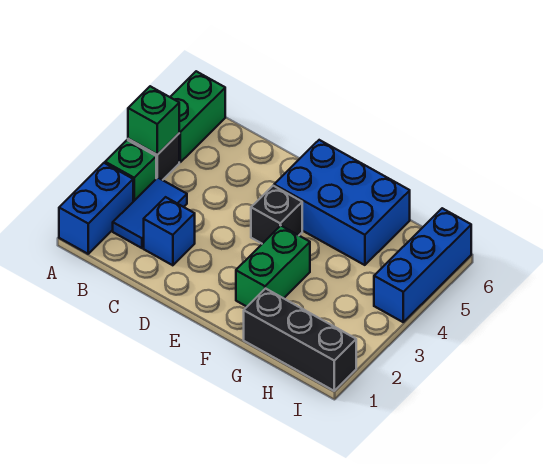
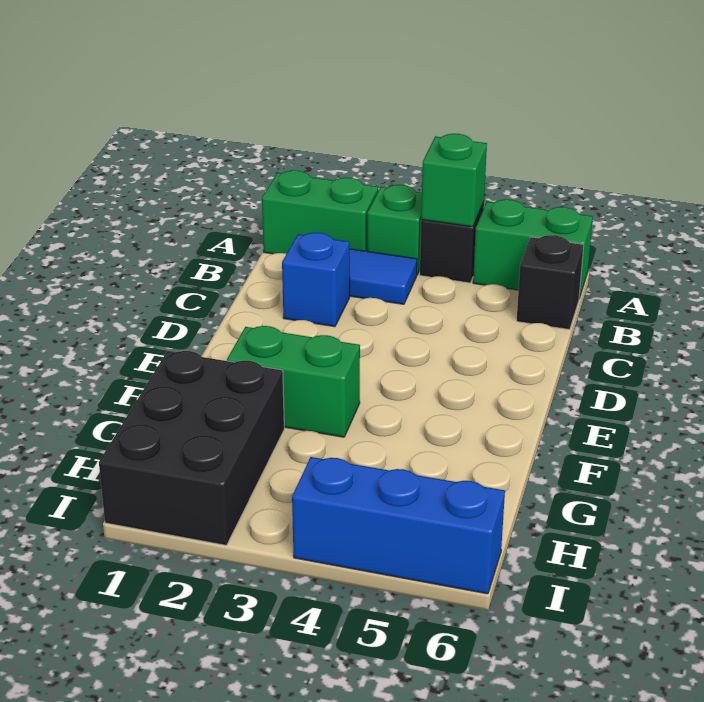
blue 1x2 brick [59,163,133,254] -> green 1x2 brick [262,170,378,254]
black 1x1 brick [251,186,302,244] -> black 1x1 brick moved to [517,235,584,330]
blue 2x3 brick [274,140,410,265] -> none
black 1x3 brick [244,289,356,391] -> black 2x3 brick [99,351,284,545]

